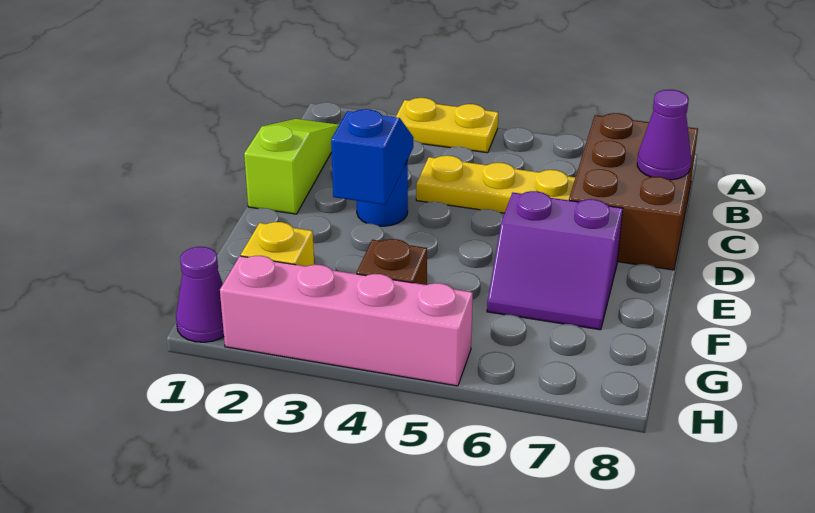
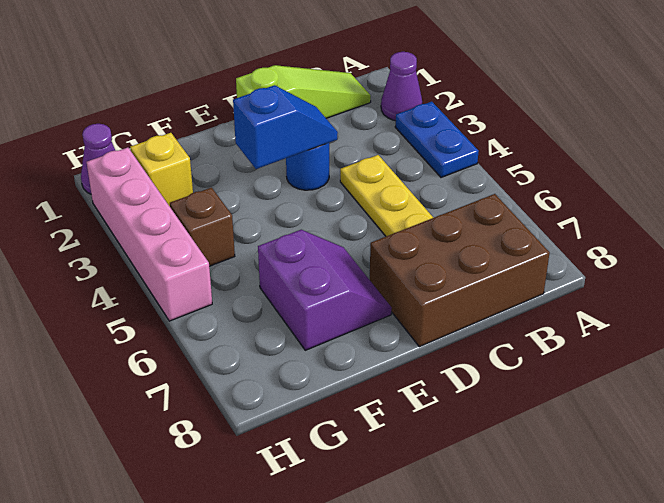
yellow 1x2 plate [396,98,498,153] -> blue 1x2 plate [395,102,479,177]
purple 1x1 cone [637,90,691,180] -> purple 1x1 cone moved to [381,52,422,121]
purple 2x2 slope [487,191,623,330] -> purple 2x2 slope turned to [258,230,392,350]

